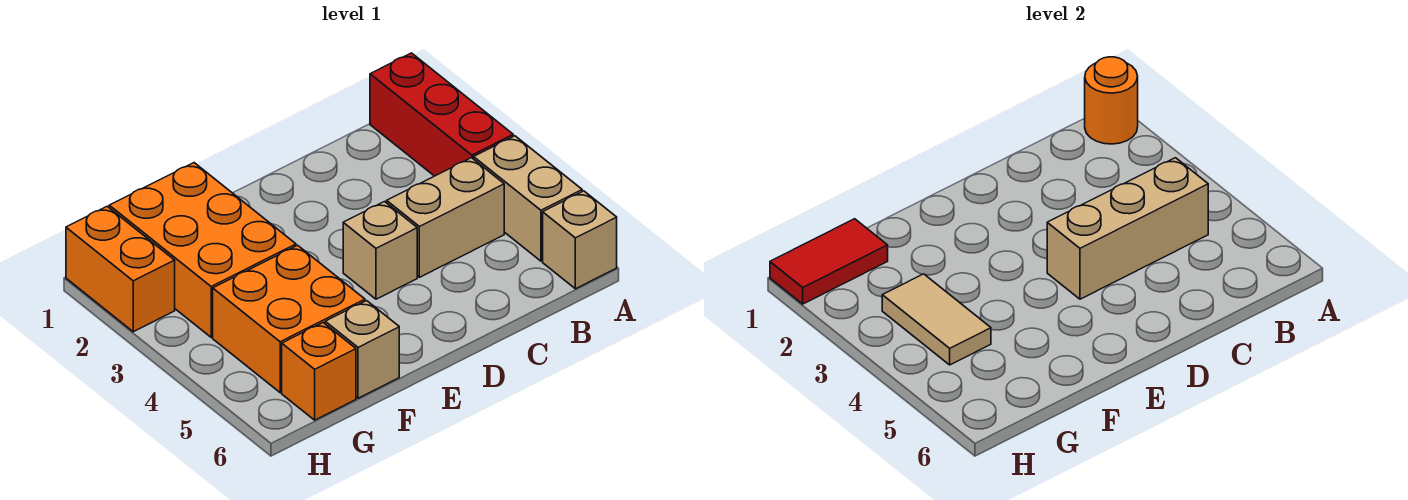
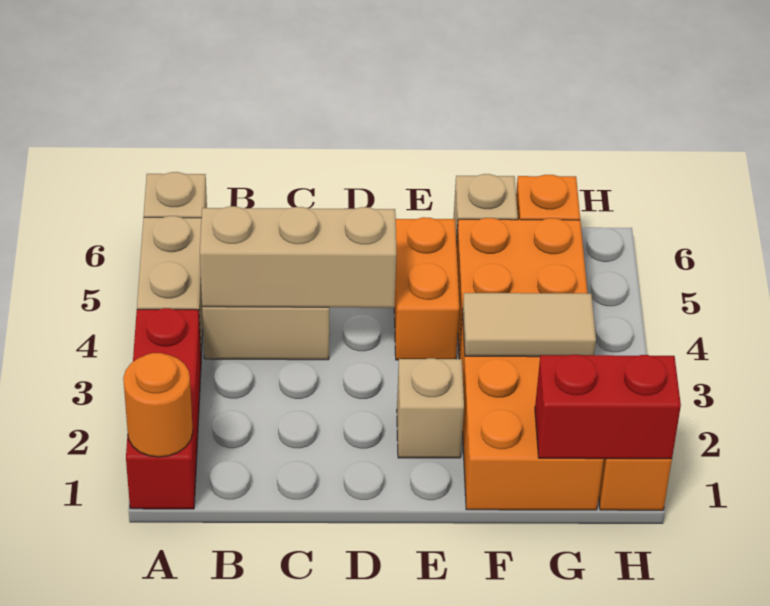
tan 1x1 brick [343,202,417,299] -> tan 1x1 brick moved to [397,358,464,458]
none -> orange 1x2 brick [394,217,459,360]
red 1x2 tile [770,219,888,304] -> red 1x2 brick [535,355,681,459]
tan 1x2 tile [882,274,991,365] -> tan 1x2 tile turned to [463,293,596,357]

